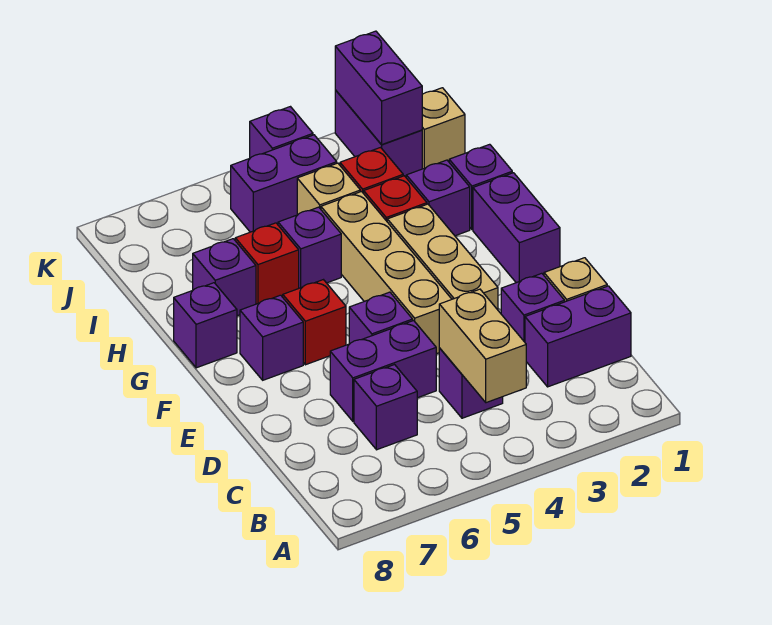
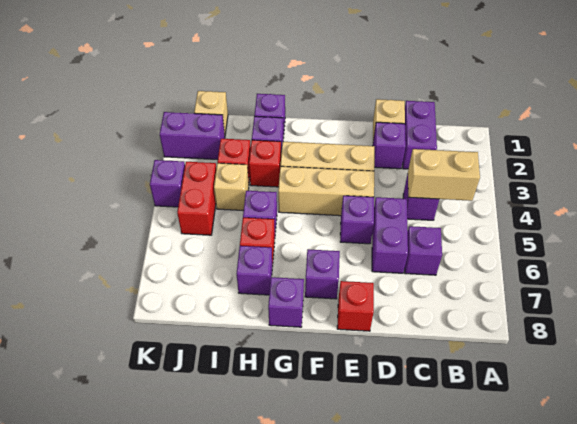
tan 1x4 brick [321,192,452,354] -> tan 1x3 brick [278,166,374,216]
purple 1x2 brick [473,173,560,283] -> none
red 1x1 brick [283,280,346,365] -> red 1x1 brick moved to [337,281,374,331]
purple 1x2 brick [335,31,422,145] -> none
purple 1x2 brick [231,135,337,232] -> red 1x2 brick [177,162,216,235]

